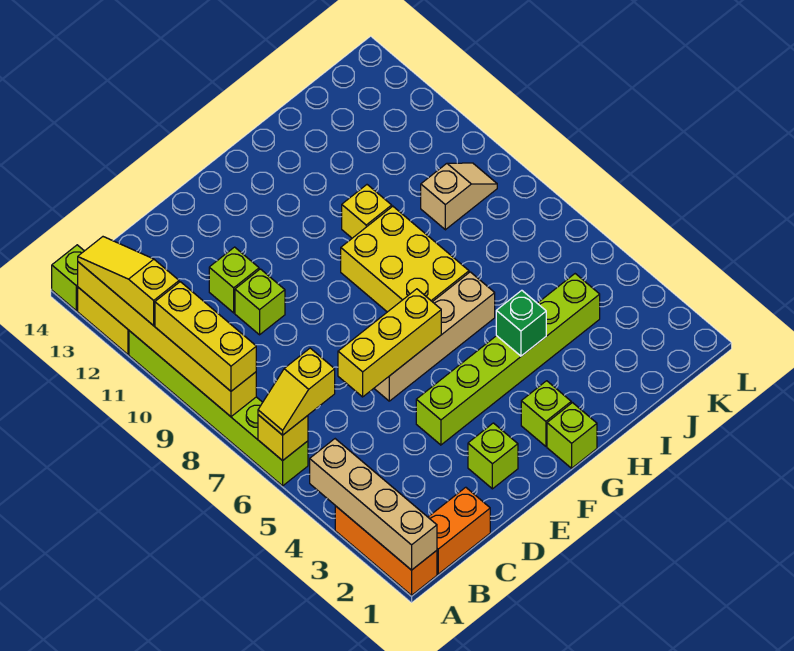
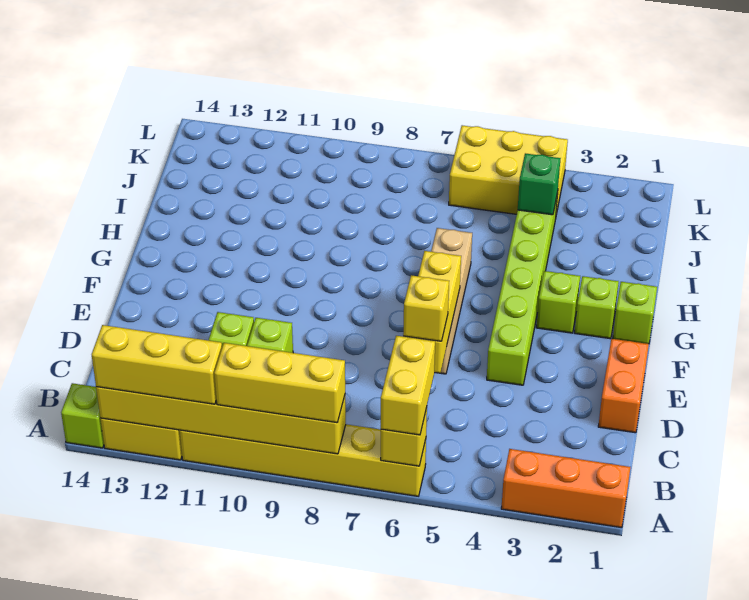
tan 1x4 brick [310,439,437,570] -> none
lime 1x6 brick [129,331,308,486] -> yellow 1x6 brick [180,424,426,496]
yellow 1x2 slope [258,348,335,435] -> yellow 1x2 brick [381,336,435,435]
yellow 1x3 slope [78,237,179,326] -> yellow 1x3 brick [92,325,222,404]
orange 1x2 brick [428,487,490,574] -> orange 1x2 brick moved to [598,339,649,433]
lime 1x1 brick [468,423,518,489] -> lime 1x1 brick moved to [536,271,580,333]
yellow 2x3 brick [341,206,469,312] -> yellow 2x3 brick moved to [449,125,568,215]
green 1x1 brick [496,290,546,356] -> green 1x1 brick moved to [518,153,561,215]
yellow 1x1 brick [342,185,392,238] -> yellow 1x1 brick moved to [403,275,449,341]
tan 1x2 slope [421,163,497,230] -> none

